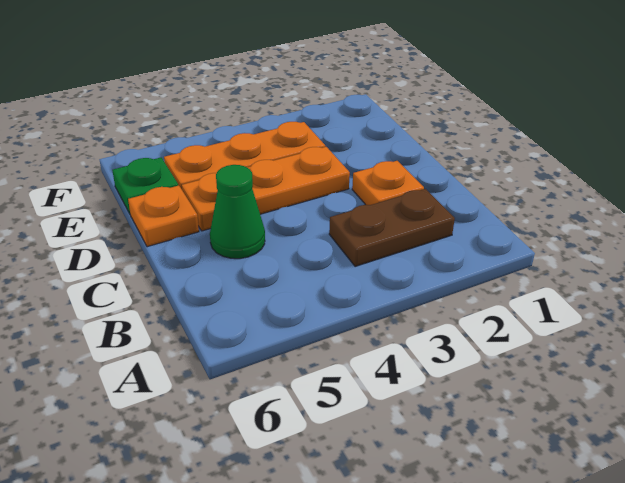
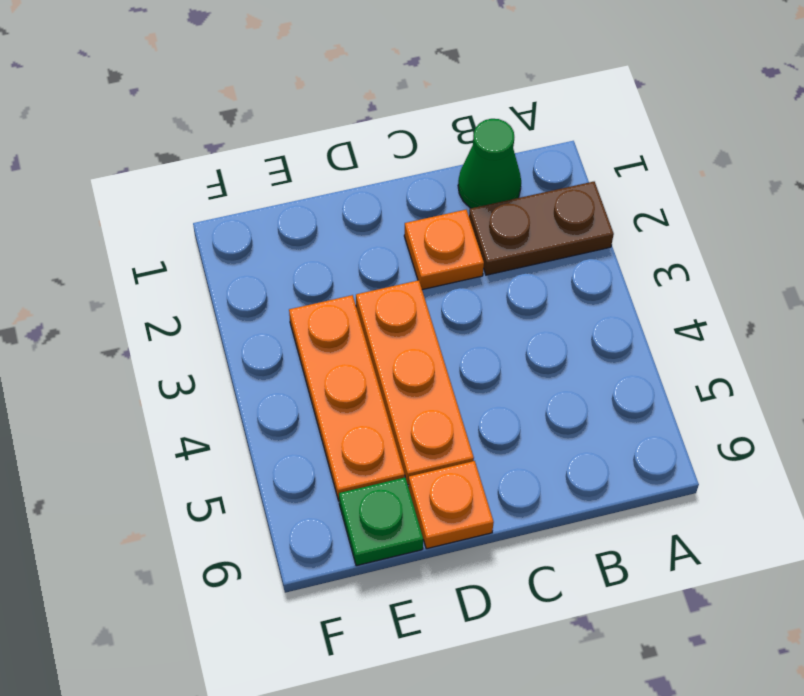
brown 1x2 plate [329,189,455,267] -> brown 1x2 plate turned to [469,182,614,275]
green 1x1 cone [210,165,265,259] -> green 1x1 cone moved to [458,119,521,208]

